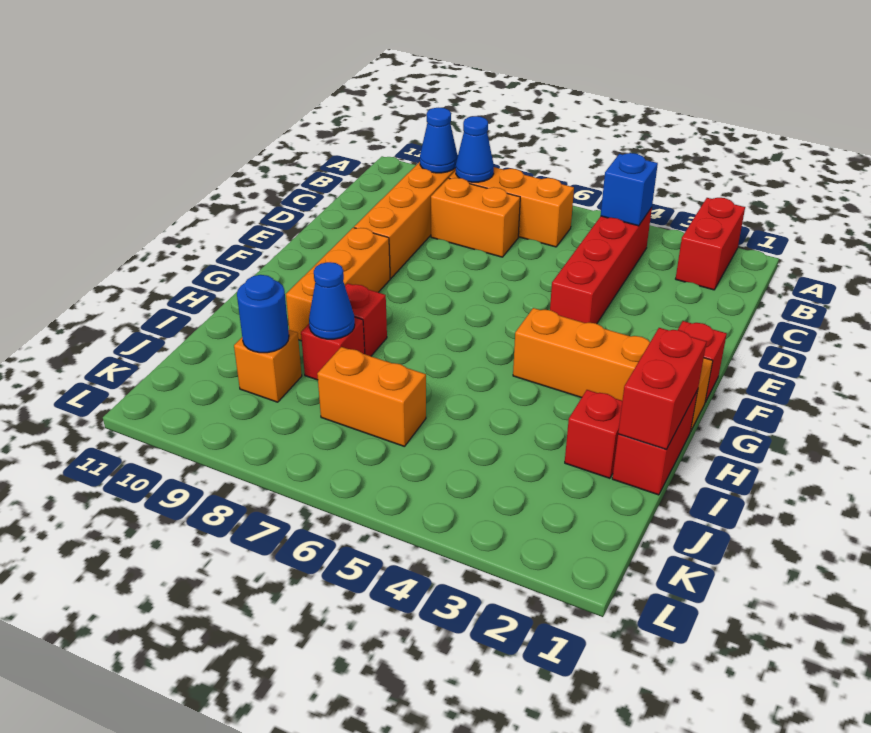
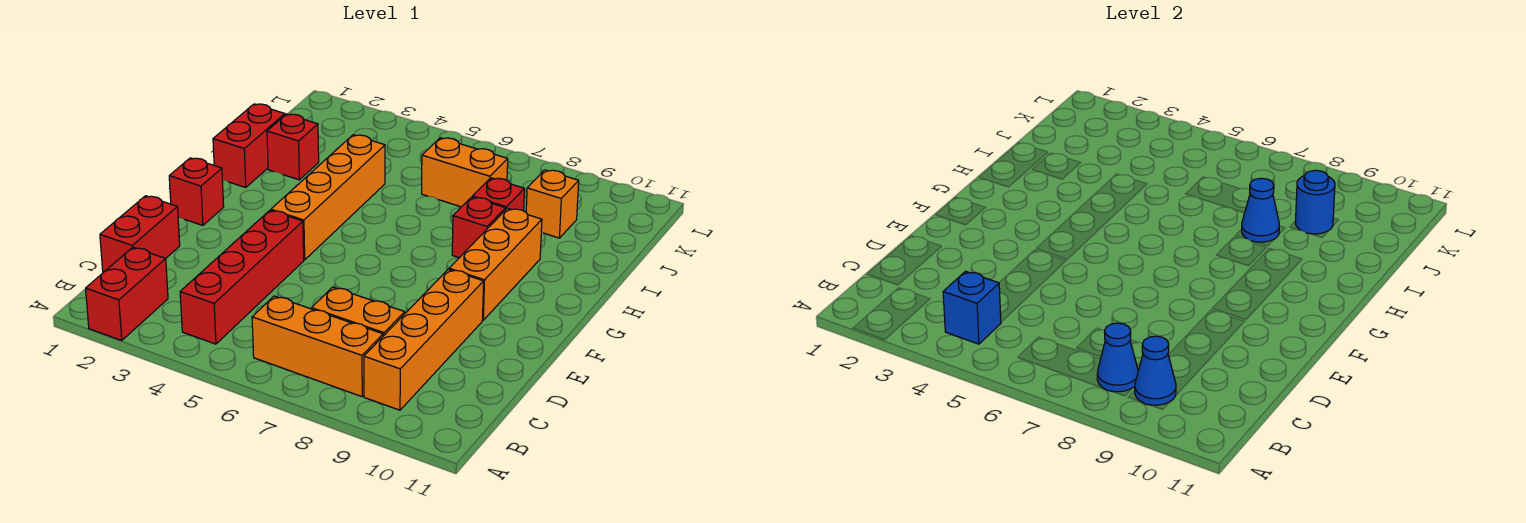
orange 1x4 brick [513,308,713,432] -> orange 1x4 brick turned to [271,135,385,260]
red 1x2 brick [618,328,706,450] -> red 1x2 brick moved to [100,196,180,272]

